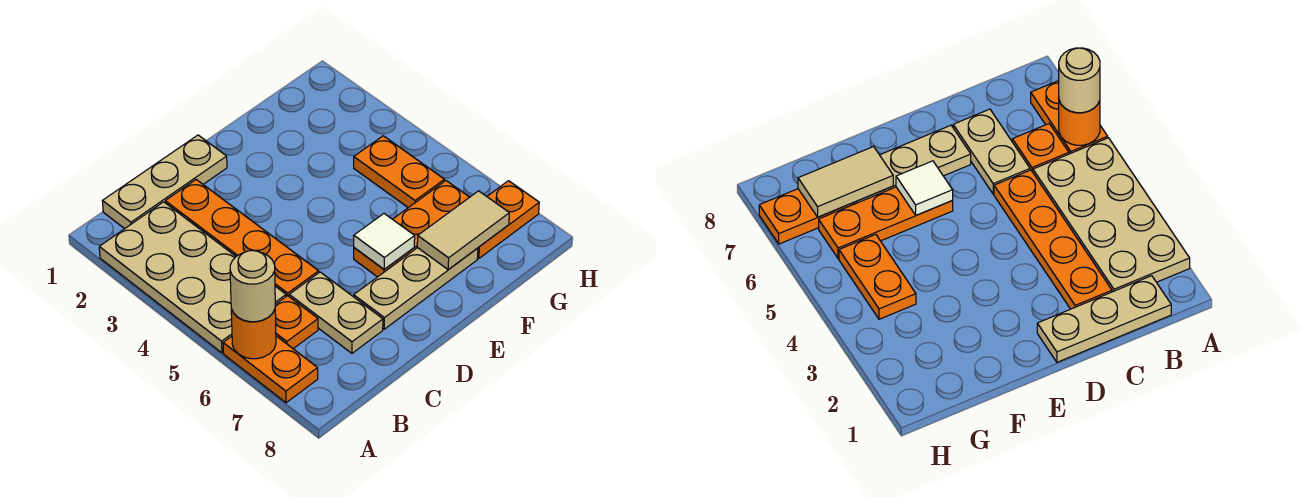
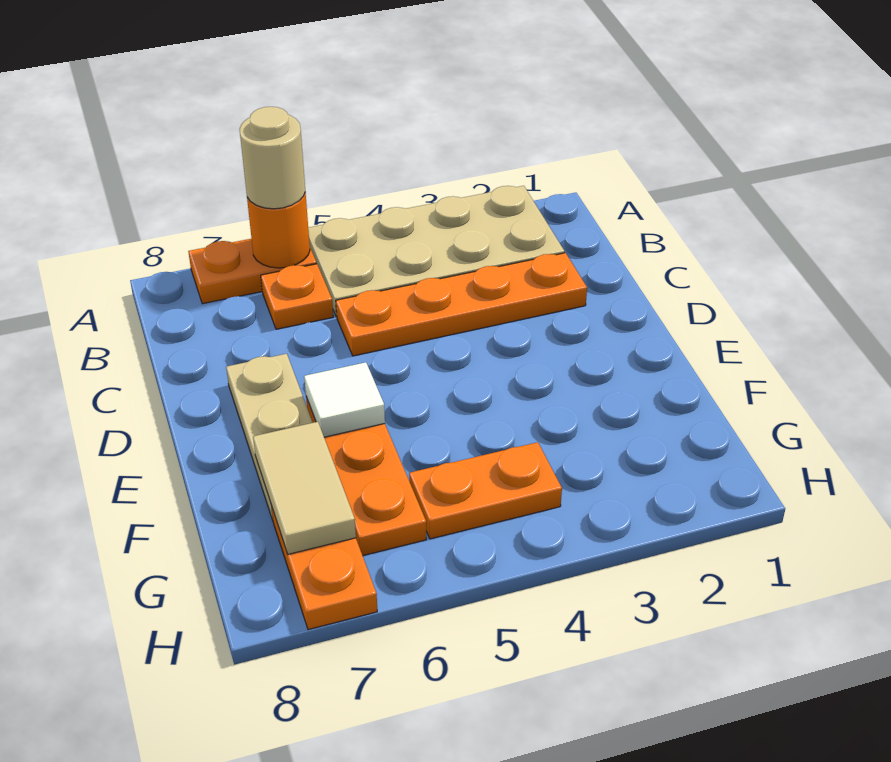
tan 1x3 plate [103,135,227,229] -> none
tan 1x2 plate [289,272,383,353] -> none

